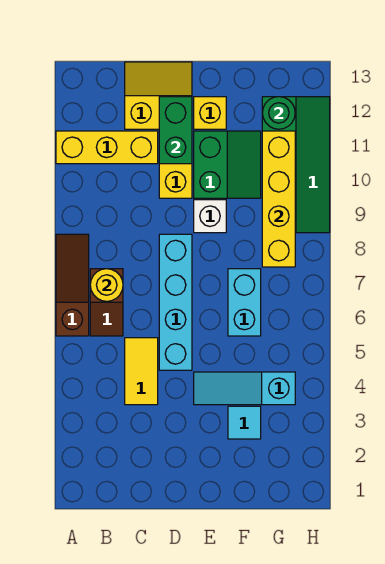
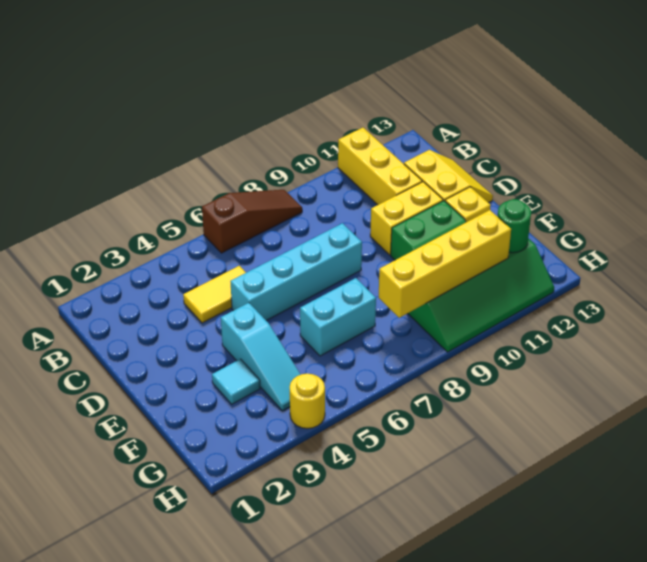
brown 1x2 slope [90,269,123,336] -> none
yellow 1x1 round brick [90,269,123,301] -> yellow 1x1 round brick moved to [290,374,325,429]
green 1x2 brick [159,97,192,164] -> none
cyan 1x3 slope [194,372,295,405] -> cyan 1x3 slope turned to [221,303,301,411]
white 1x1 brick [194,200,226,233] -> none

